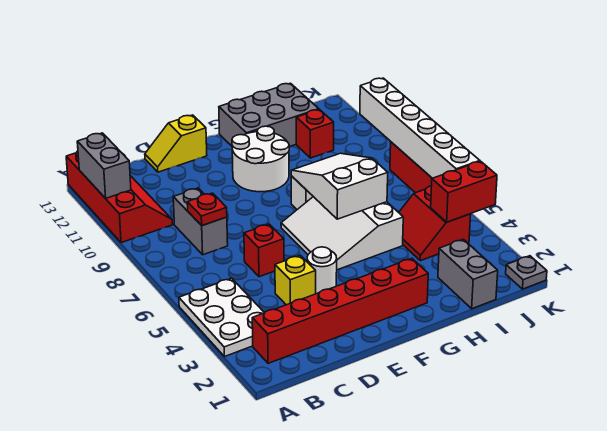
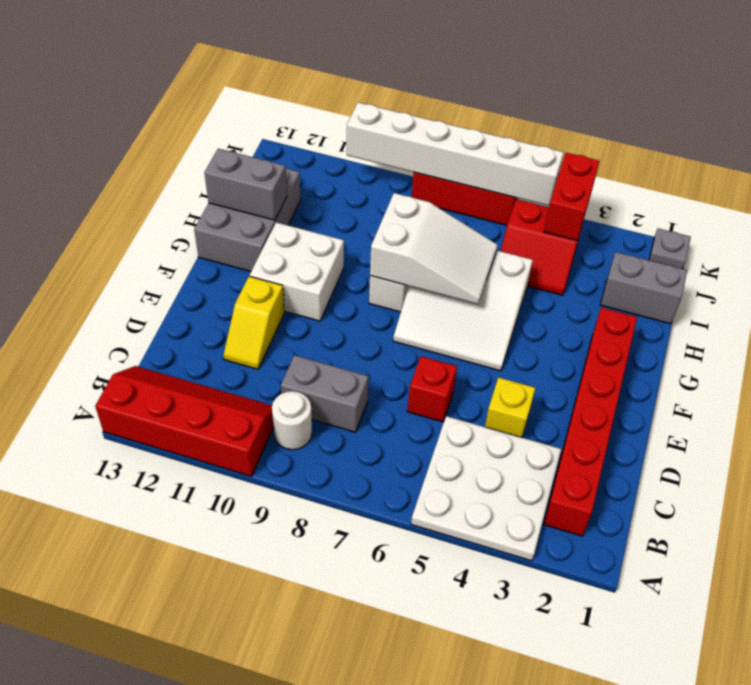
white 2x3 plate [179,278,264,357] -> white 3x3 plate [411,416,561,561]
grey 1x2 brick [77,133,131,198] -> grey 1x2 brick moved to [204,149,287,220]
red 1x1 plate [187,193,227,226] -> none
yellow 1x2 slope [145,115,207,172] -> yellow 1x2 slope moved to [224,276,285,369]
white 1x1 round brick [307,247,337,294] -> white 1x1 round brick moved to [272,391,312,450]
white 2x2 round brick [232,126,289,192] -> white 2x2 brick [250,222,344,321]
white 2x3 slope [291,153,388,219] -> white 2x3 slope turned to [370,193,498,304]
red 1x1 brick [296,110,334,158] -> none

